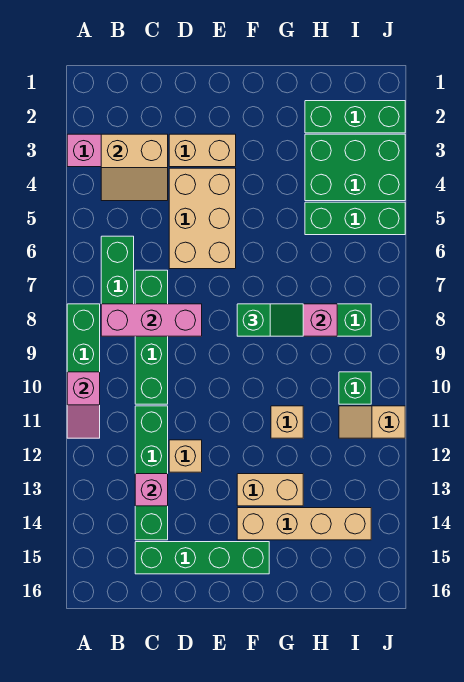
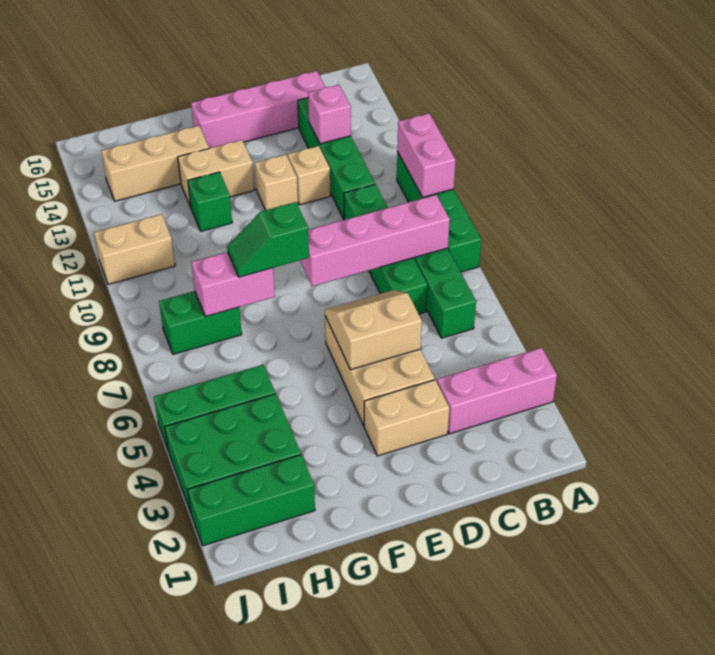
pink 1x2 slope [67,372,100,438] -> pink 1x2 brick [397,113,456,197]
tan 2x2 slope [101,134,168,201] -> tan 2x2 slope moved to [325,290,422,370]
pink 1x3 brick [101,304,202,336] -> pink 1x4 brick [300,195,450,286]
green 1x4 brick [135,542,269,574] -> pink 1x4 brick [191,71,325,148]
tan 1x4 brick [237,508,371,540] -> tan 1x3 brick [101,126,209,201]
tan 1x1 brick [271,406,303,438] -> tan 1x1 brick moved to [255,155,298,210]
green 1x1 brick [339,372,371,404] -> green 1x1 brick moved to [188,172,232,231]
tan 1x2 slope [339,406,405,438] -> tan 1x2 brick [94,214,175,284]

